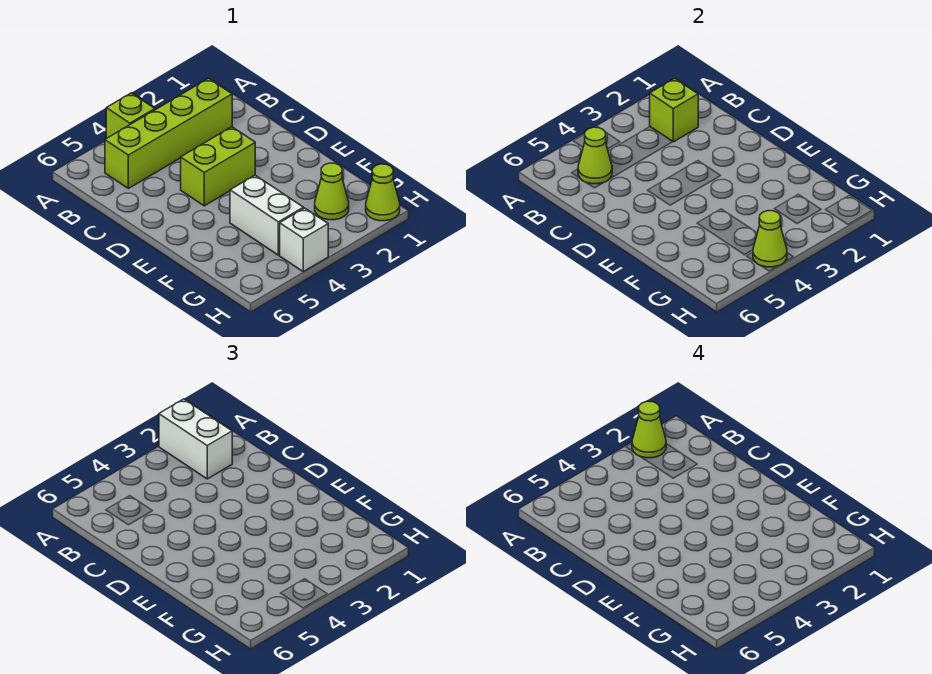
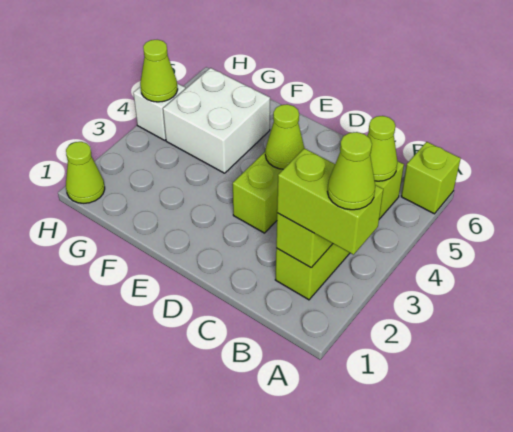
white 1x2 brick [159,399,232,479] -> lime 1x2 brick [277,148,383,255]
lime 1x1 brick [106,93,155,138] -> lime 1x1 brick moved to [401,142,461,214]
white 1x2 brick [230,175,303,255] -> white 2x2 brick [163,68,270,173]
lime 1x1 cone [315,163,349,220] -> lime 1x1 cone moved to [265,104,304,169]

